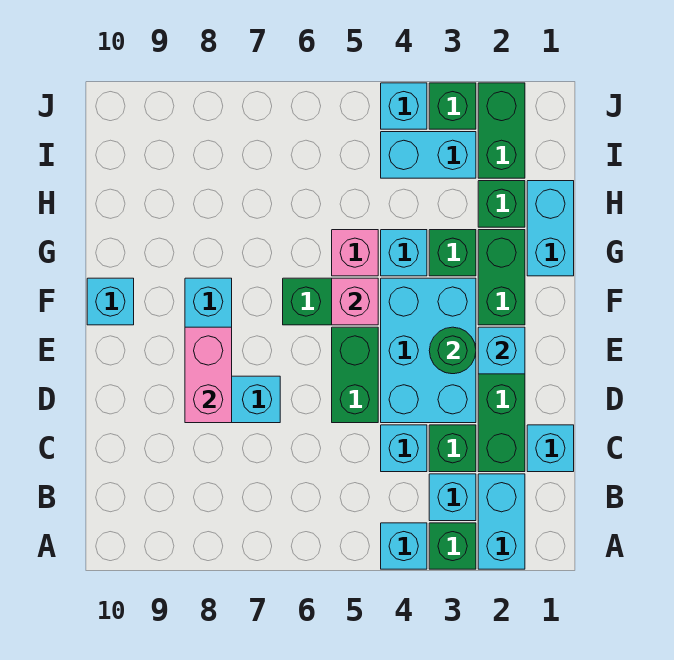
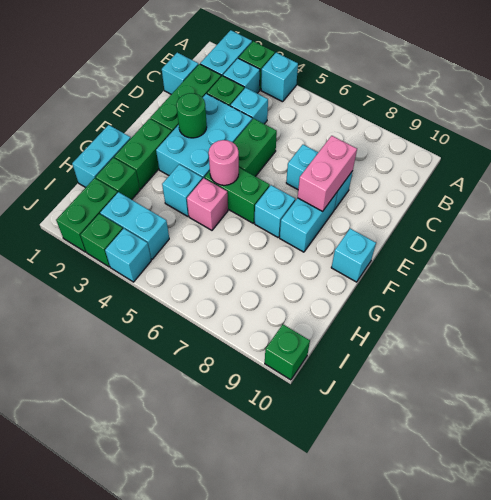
cyan 1x1 brick [478,327,525,374] -> cyan 1x1 brick moved to [255,185,295,237]
pink 1x1 brick [332,278,378,325] -> pink 1x1 round brick [209,140,239,185]
green 1x1 brick [429,230,476,276] -> green 1x1 brick moved to [265,324,310,380]

